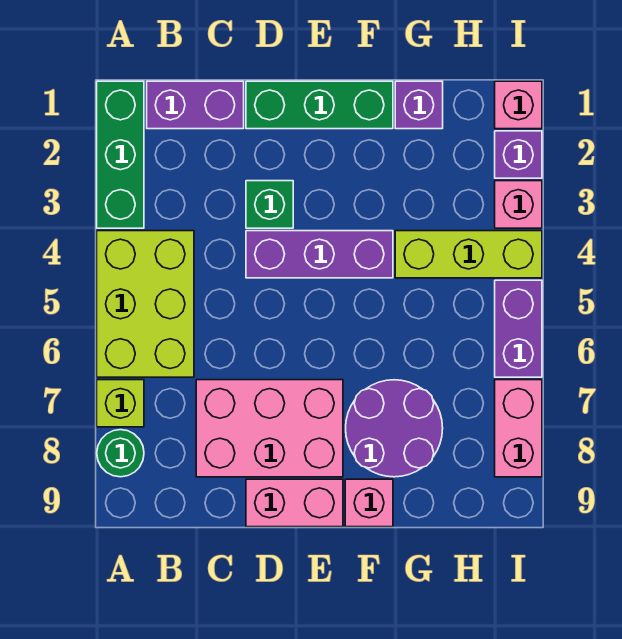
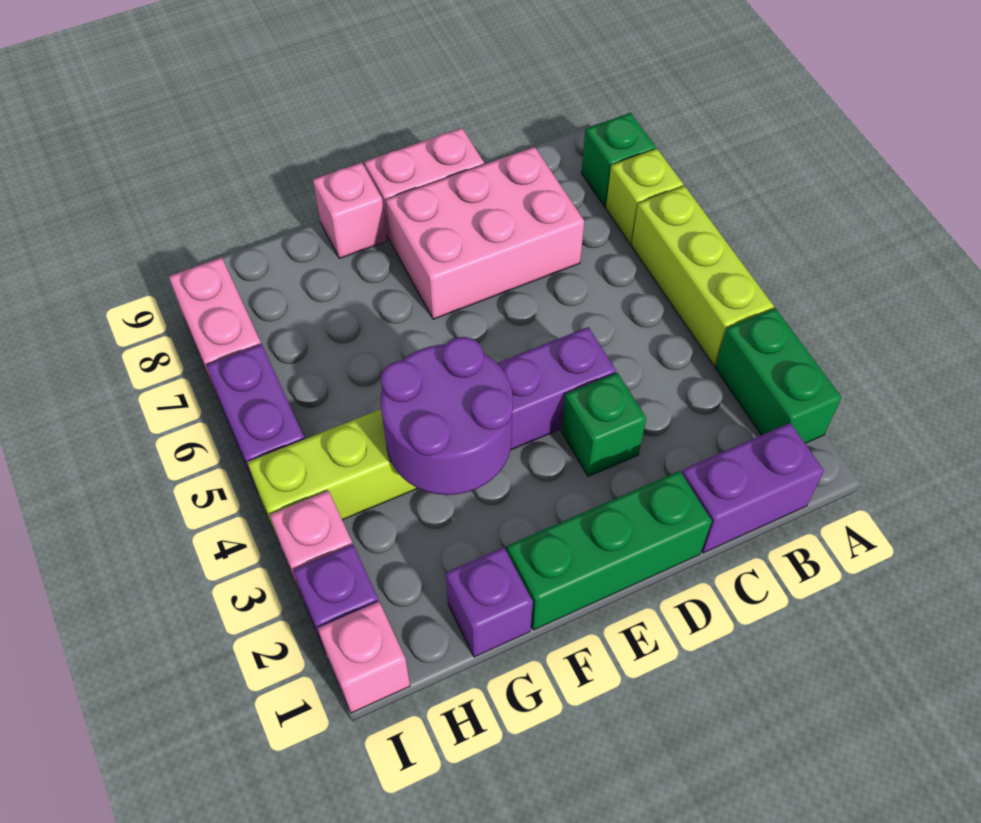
green 1x3 brick [97,81,144,228] -> green 1x2 brick [715,308,842,443]
lime 2x3 brick [97,231,194,377] -> lime 1x3 brick [632,186,774,365]
green 1x1 round brick [97,430,144,477] -> green 1x1 brick [581,113,656,207]
purple 2x2 round brick [346,380,443,477] -> purple 2x2 round brick moved to [381,337,513,495]

